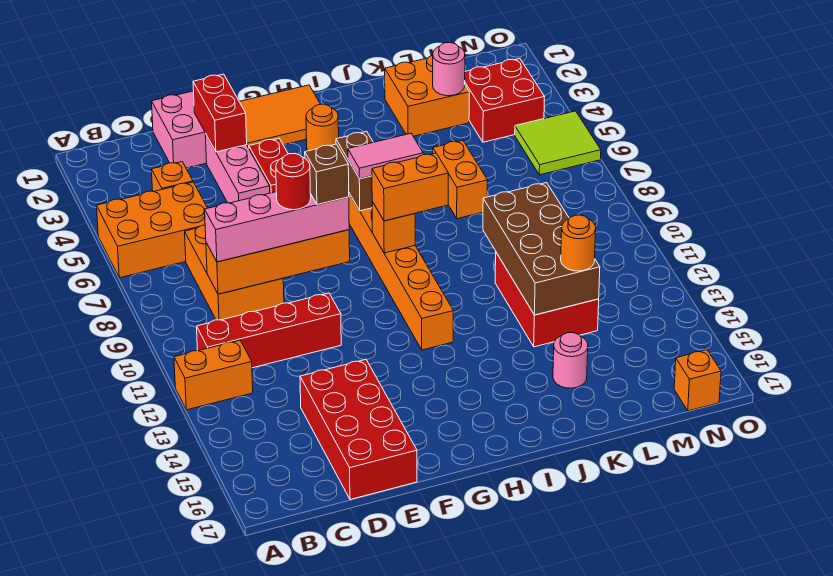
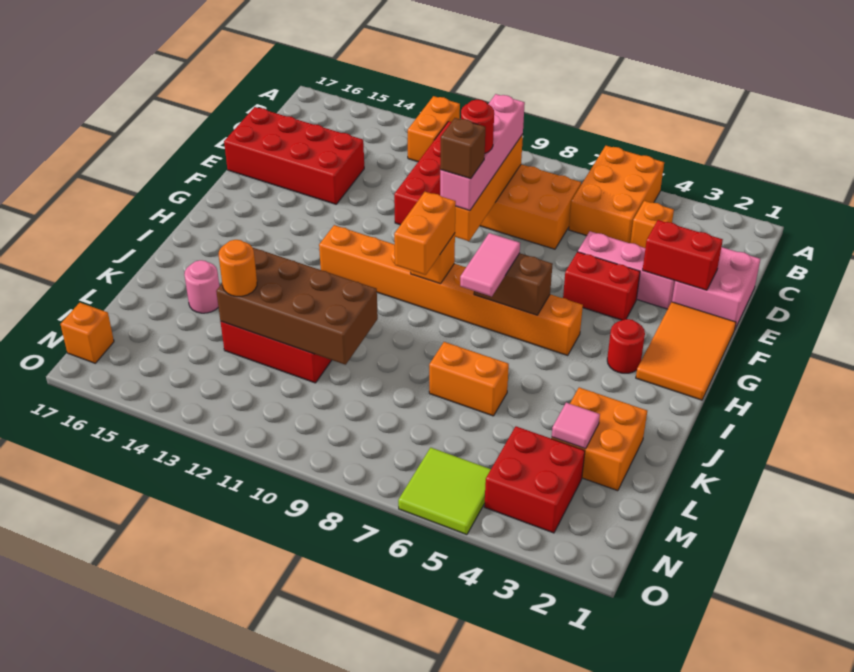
orange 1x1 round brick [306,104,339,151] -> red 1x1 round brick [607,319,645,373]
pink 1x1 round brick [433,42,465,96] -> pink 1x1 tile [552,403,600,449]

